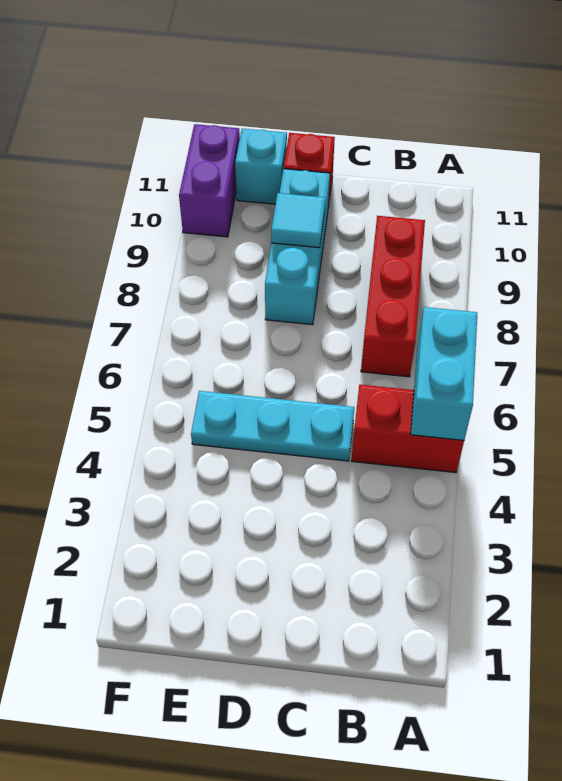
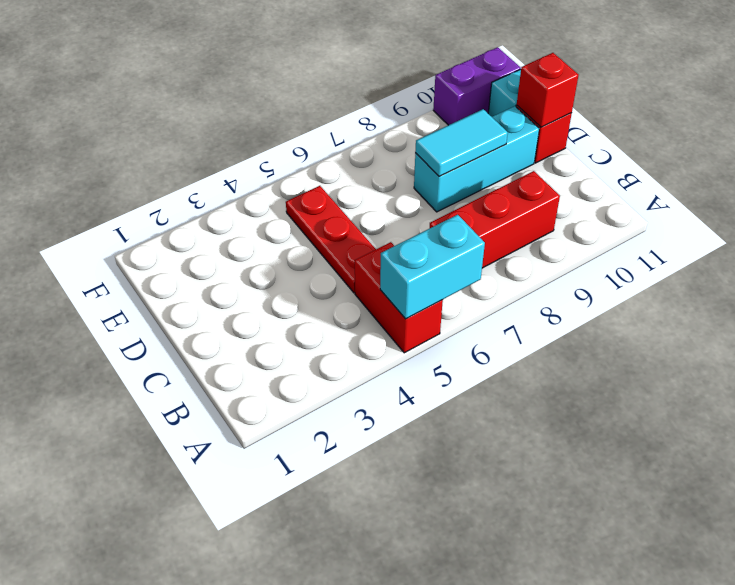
cyan 1x3 plate [191,391,354,461] -> red 1x3 plate [286,186,376,293]
cyan 1x1 tile [271,193,325,248] -> cyan 1x2 tile [415,109,508,177]
none -> red 1x1 brick [517,53,578,127]

